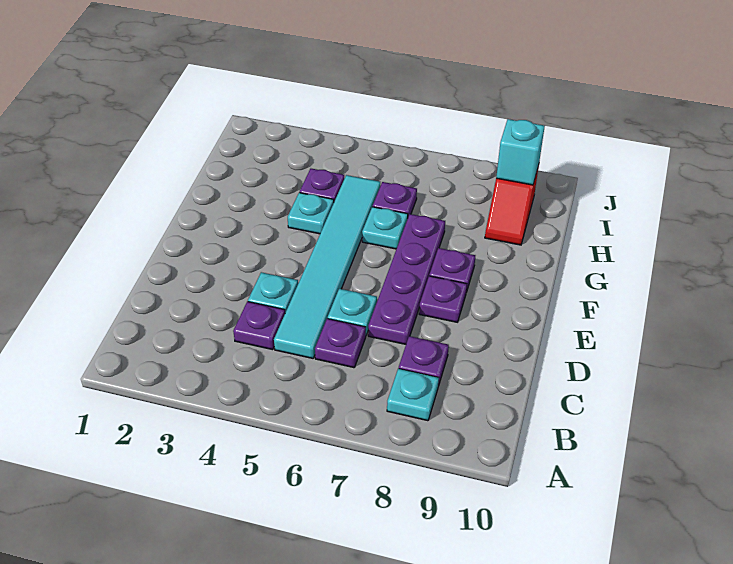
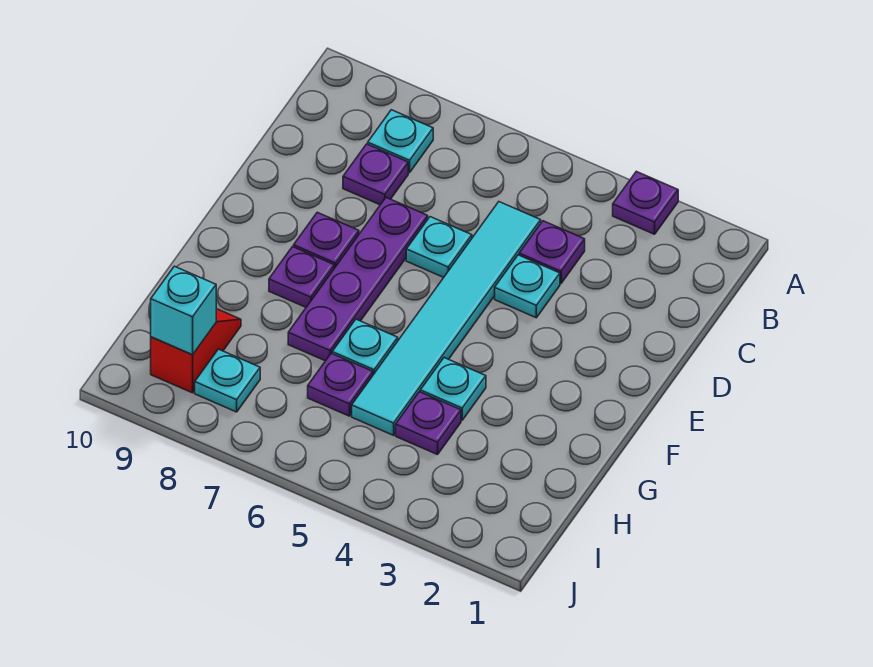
purple 1x1 plate [315,319,366,368] -> purple 1x1 plate moved to [613,171,678,234]
none -> cyan 1x1 plate [195,349,260,412]

